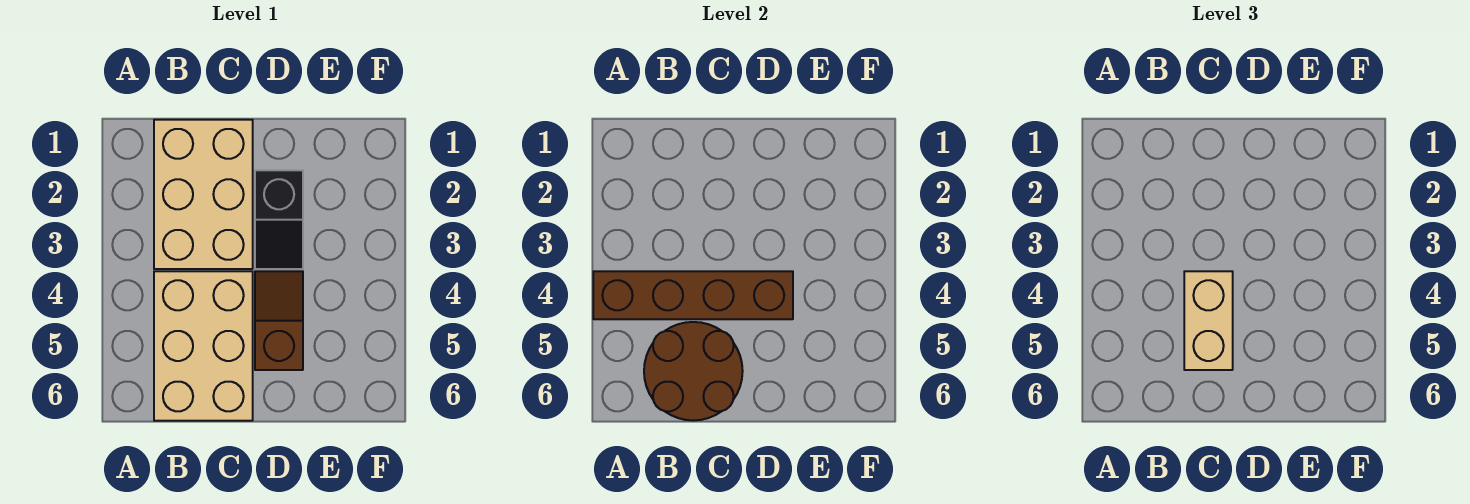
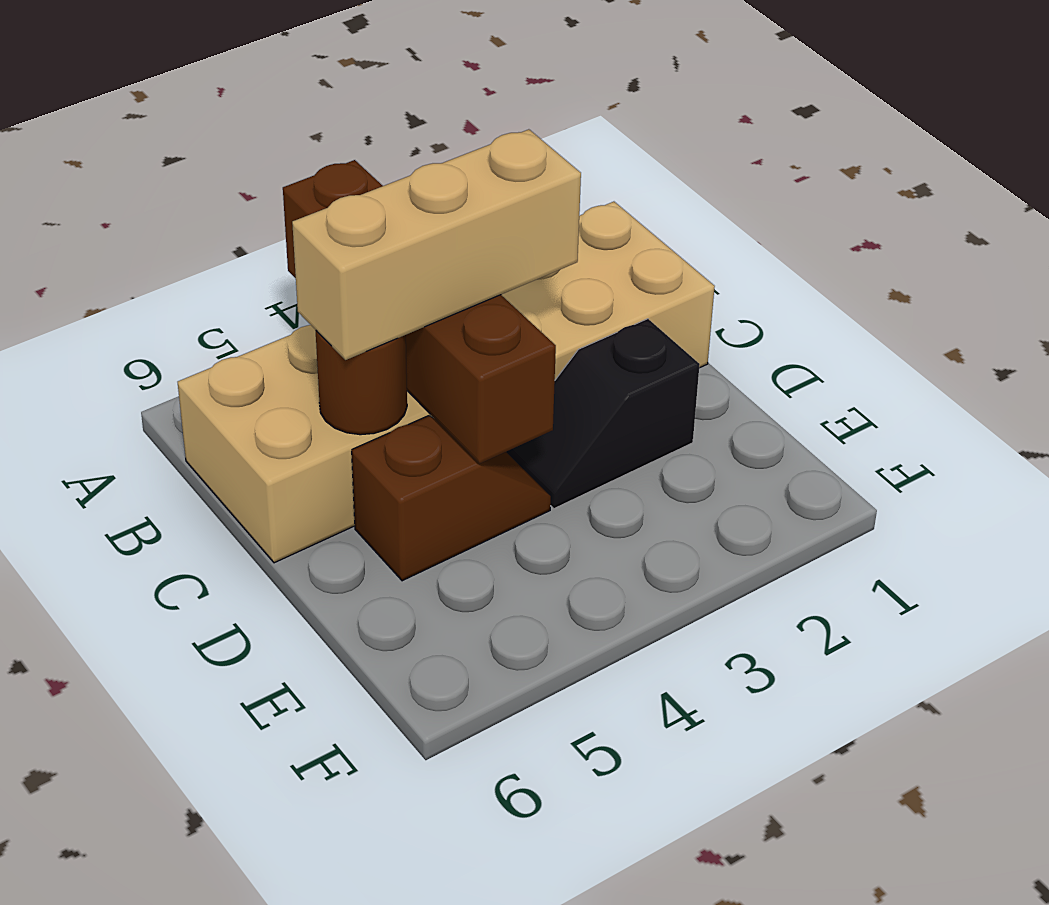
brown 2x2 round brick [644,322,743,421] -> brown 1x1 round brick [316,331,407,435]
tan 1x2 brick [1184,271,1233,370] -> tan 1x3 brick [292,129,581,360]

